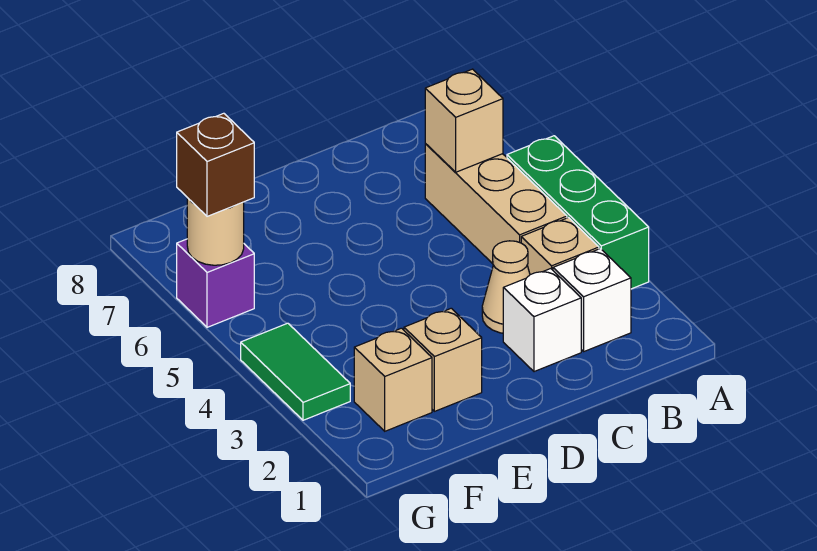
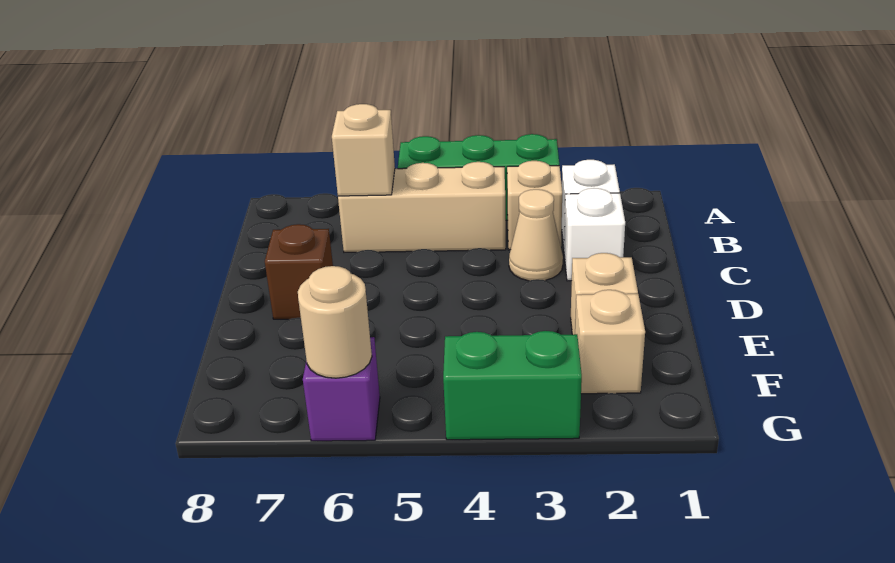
green 1x2 tile [241,323,350,420] -> green 1x2 brick [443,331,582,440]
brown 1x1 brick [177,113,254,216] -> brown 1x1 brick moved to [265,224,333,319]

